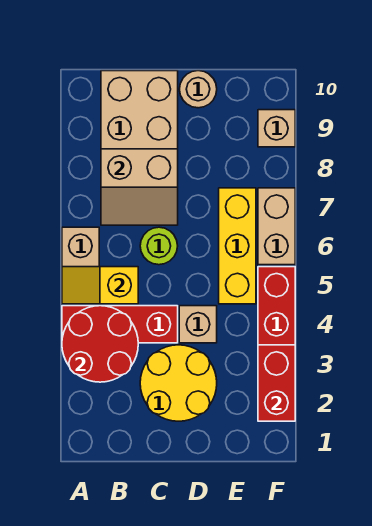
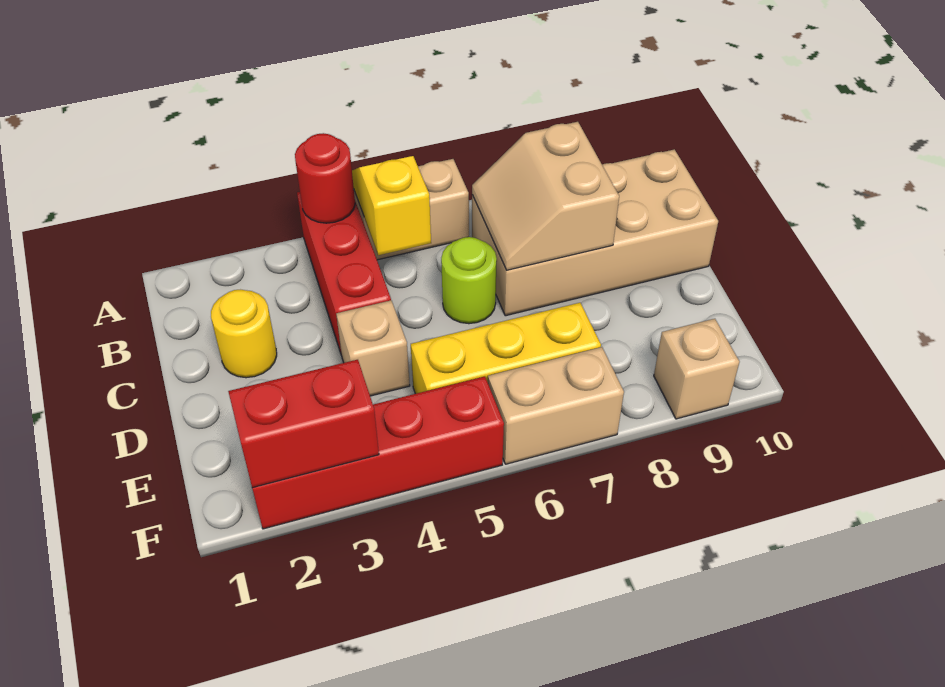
red 2x2 round brick [62,306,138,382] -> red 1x1 round brick [295,133,355,223]
yellow 2x2 round brick [140,345,217,421] -> yellow 1x1 round brick [211,290,277,378]
tan 1x1 round brick [180,71,217,108] -> none

